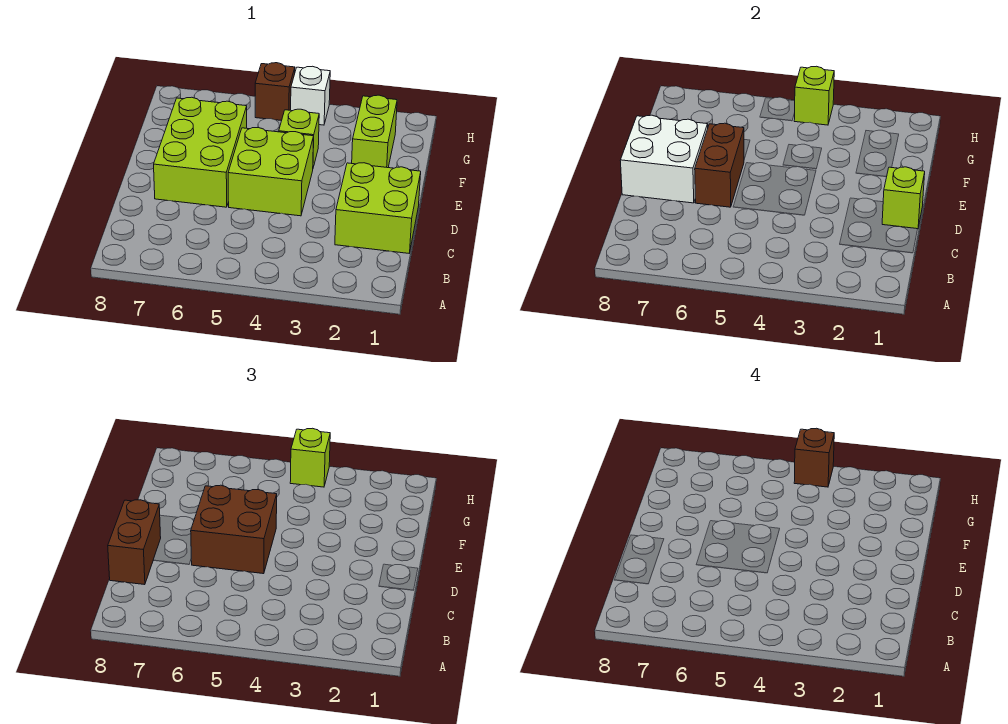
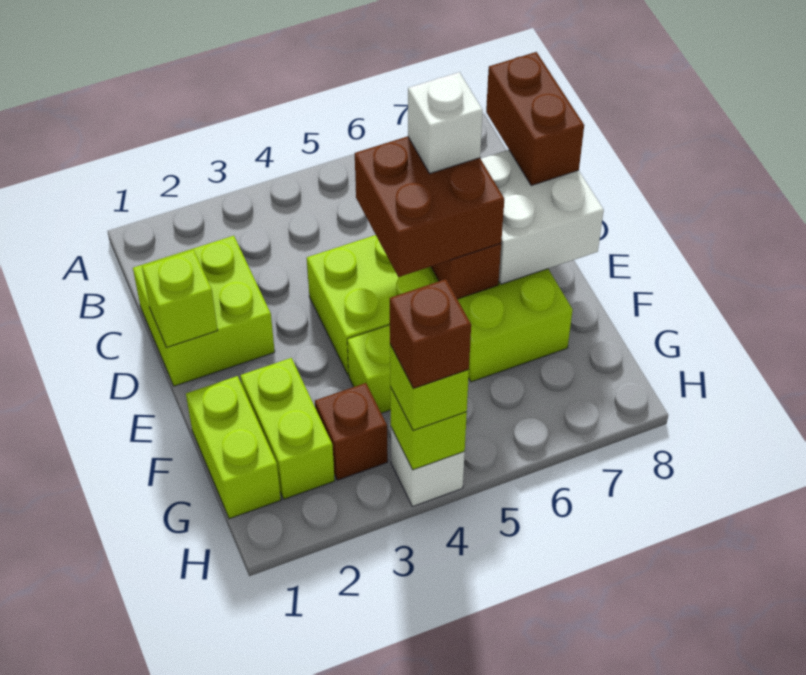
none -> white 1x1 brick [408,72,483,173]
none -> lime 1x2 brick [186,376,281,519]
brown 1x1 brick [255,63,295,121] -> brown 1x1 brick moved to [315,383,388,480]

